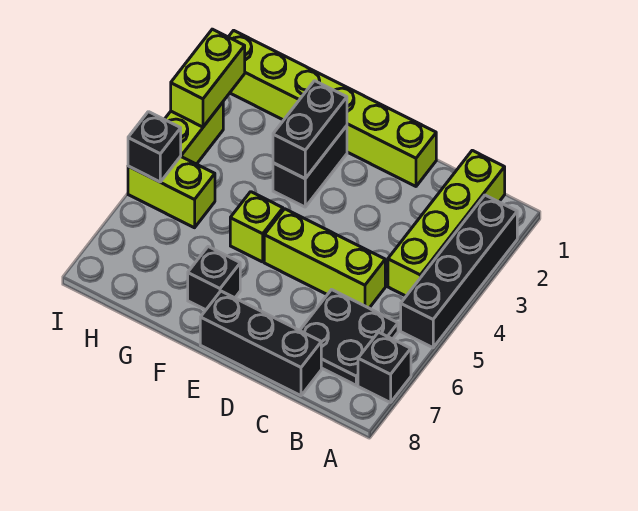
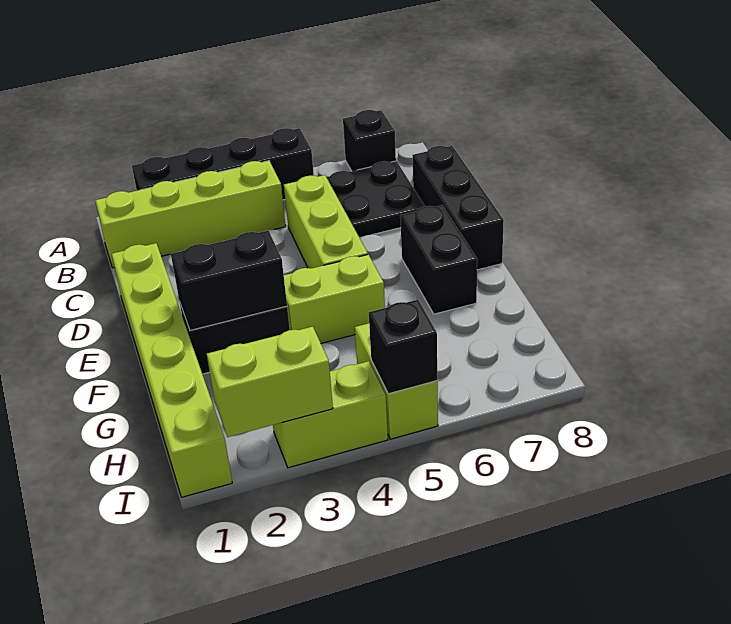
lime 1x1 brick [230,192,283,262] -> lime 1x2 brick [284,255,385,343]
black 1x1 brick [188,247,240,310] -> black 1x2 brick [400,205,477,314]

